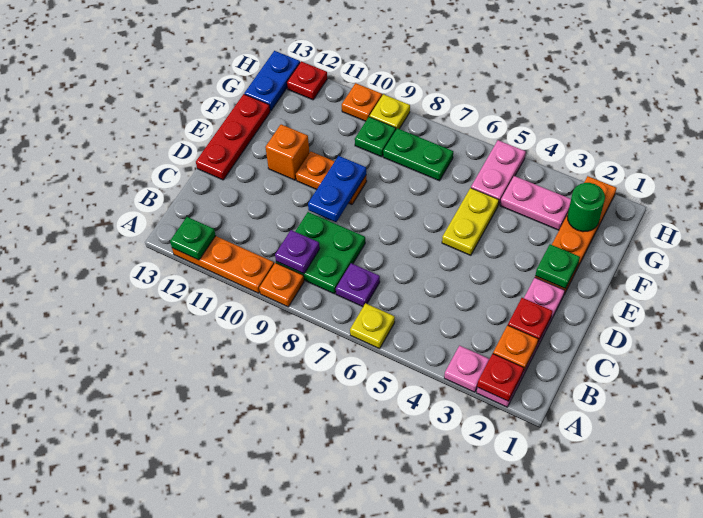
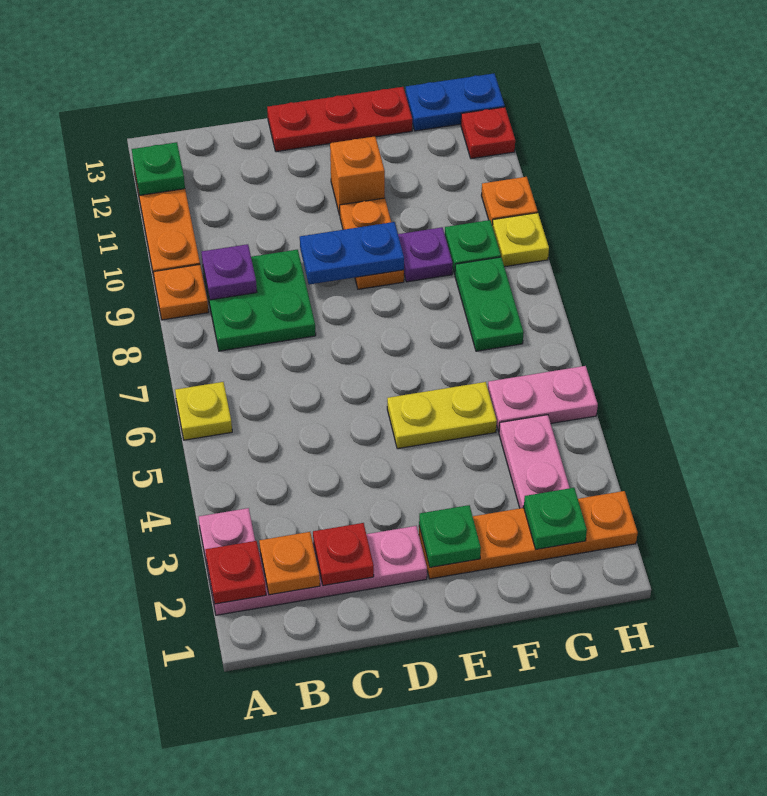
purple 1x1 plate [336,263,380,307] -> purple 1x1 plate moved to [398,227,453,282]
green 1x1 round brick [567,183,605,232] -> green 1x1 plate [524,488,587,549]

